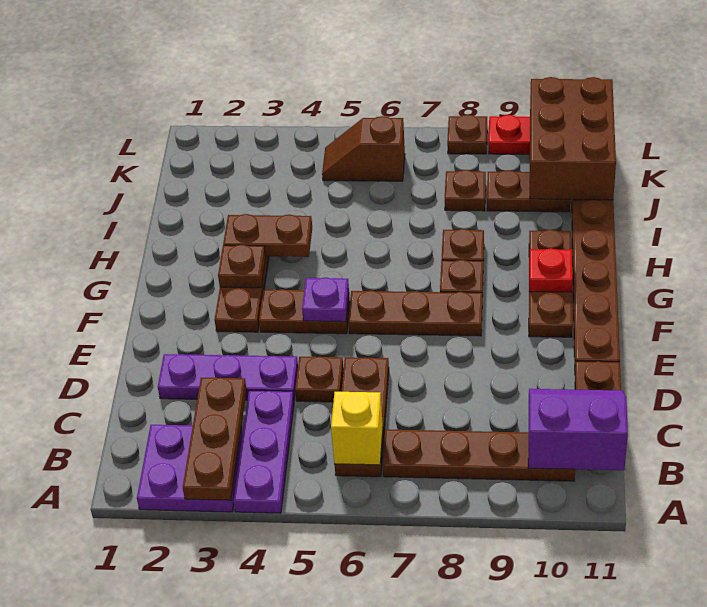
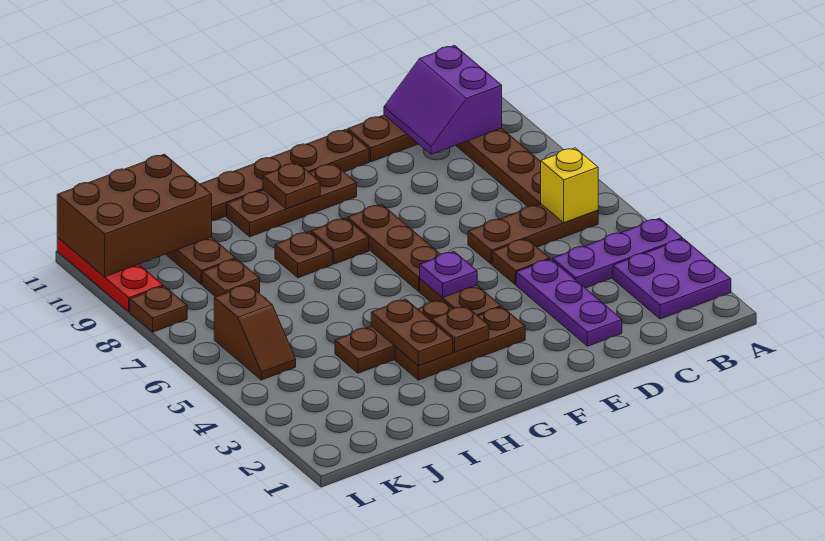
brown 1x3 plate [183,378,247,500] -> brown 1x3 plate moved to [335,300,452,373]
red 1x1 plate [529,248,573,292] -> brown 1x1 plate [263,163,320,209]

